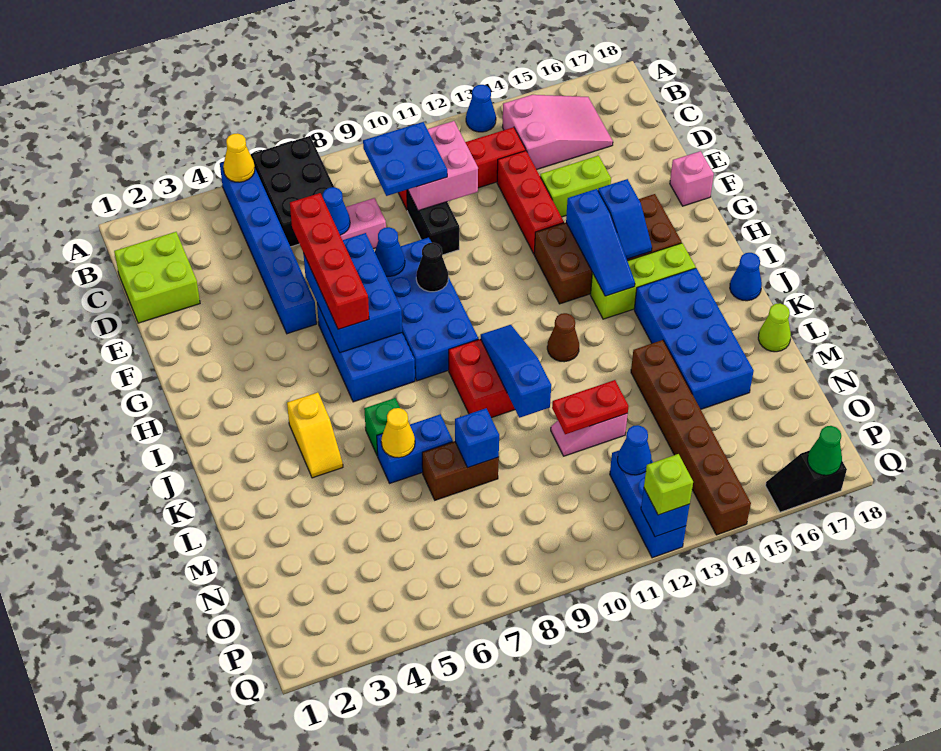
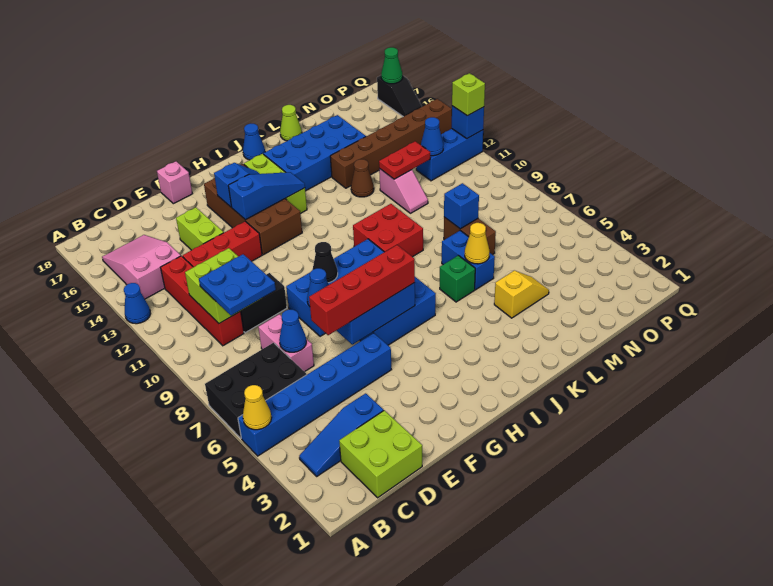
pink 2x2 brick [408,121,478,211] -> lime 2x2 brick [185,248,263,324]
yellow 1x2 slope [287,392,343,478] -> yellow 1x2 slope moved to [494,271,549,318]
blue 1x3 slope [481,325,551,418] -> blue 1x3 slope moved to [299,393,384,476]
brown 1x1 cone [547,313,579,362] -> brown 1x1 cone moved to [351,159,374,197]
red 1x2 plate [552,380,629,434] -> red 1x2 plate turned to [379,141,430,179]

